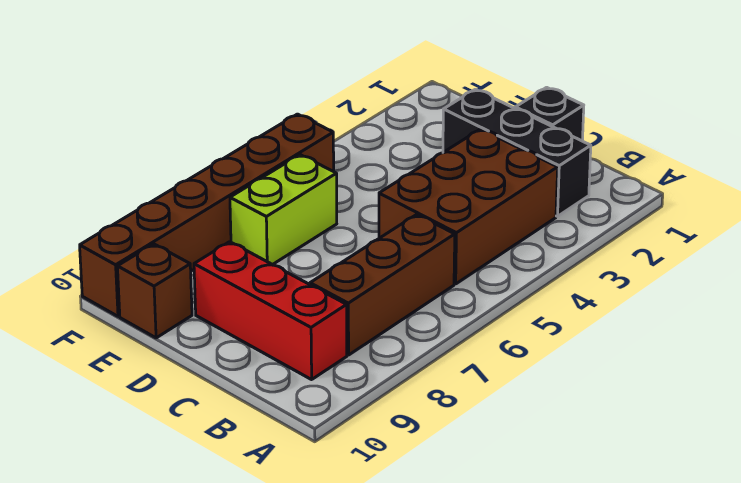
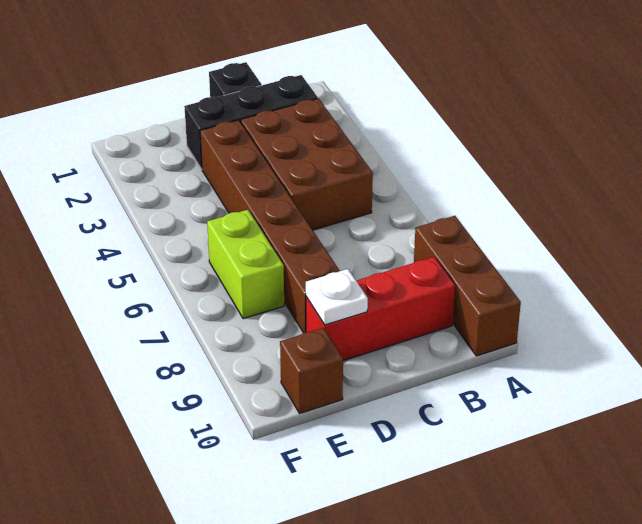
brown 1x3 brick [310,214,455,355] -> brown 1x3 brick moved to [414,216,521,356]
none -> white 1x1 plate [306,269,368,325]
brown 1x6 brick [80,114,334,316] -> brown 1x6 brick moved to [200,120,340,333]

